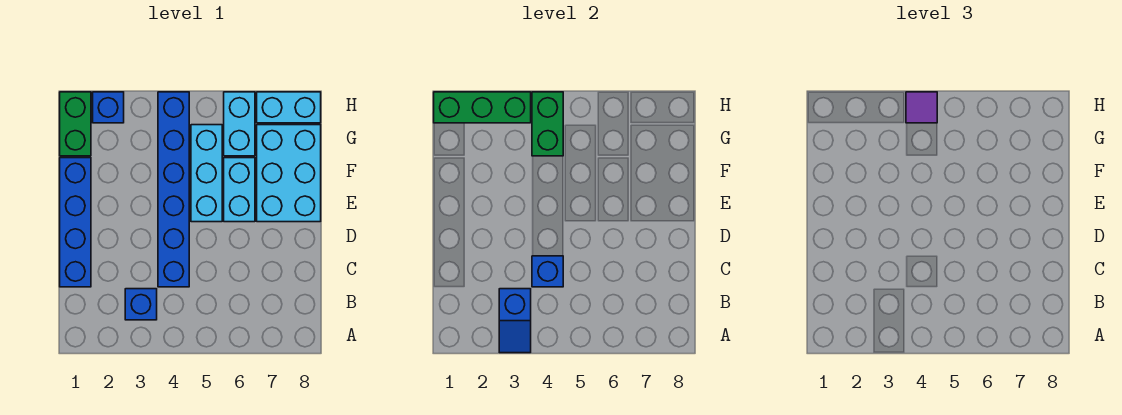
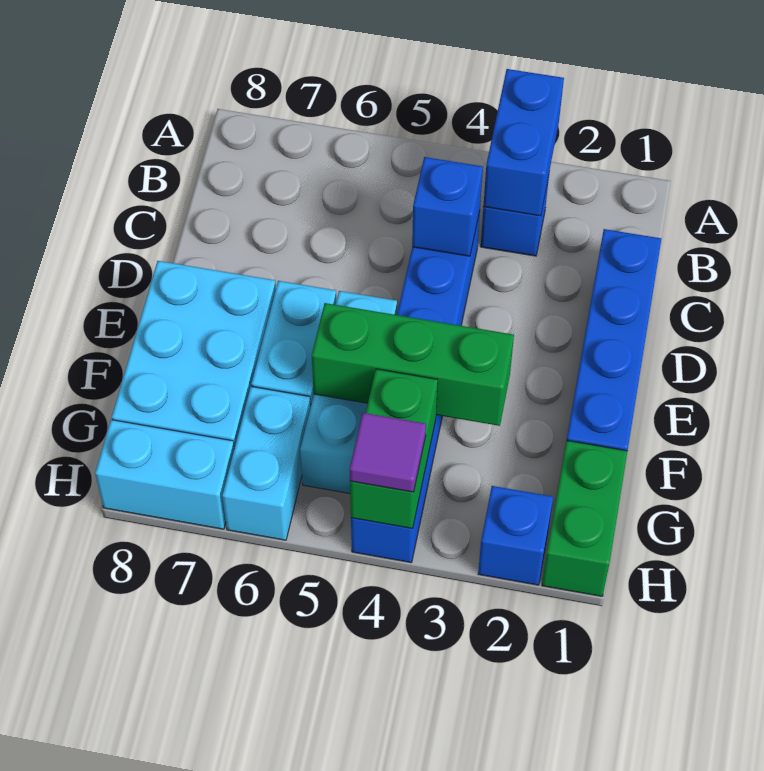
blue 1x2 slope [499,289,531,353] -> blue 1x2 brick [483,69,564,216]
green 1x3 brick [434,92,531,123] -> green 1x3 brick moved to [312,303,514,426]

